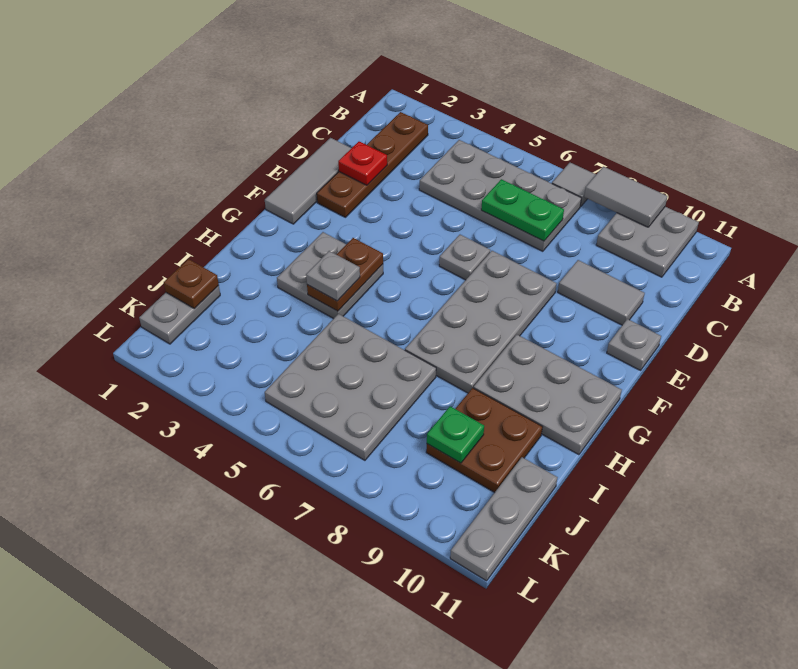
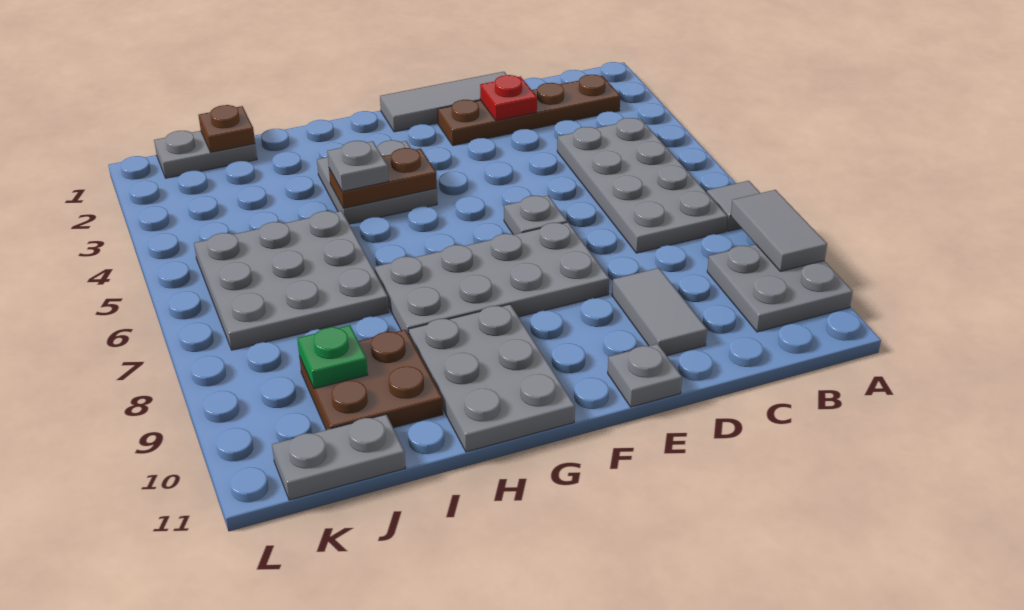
green 1x2 plate [481,179,564,241] -> none
grey 1x3 plate [450,457,558,581] -> grey 1x2 plate [272,414,406,500]

